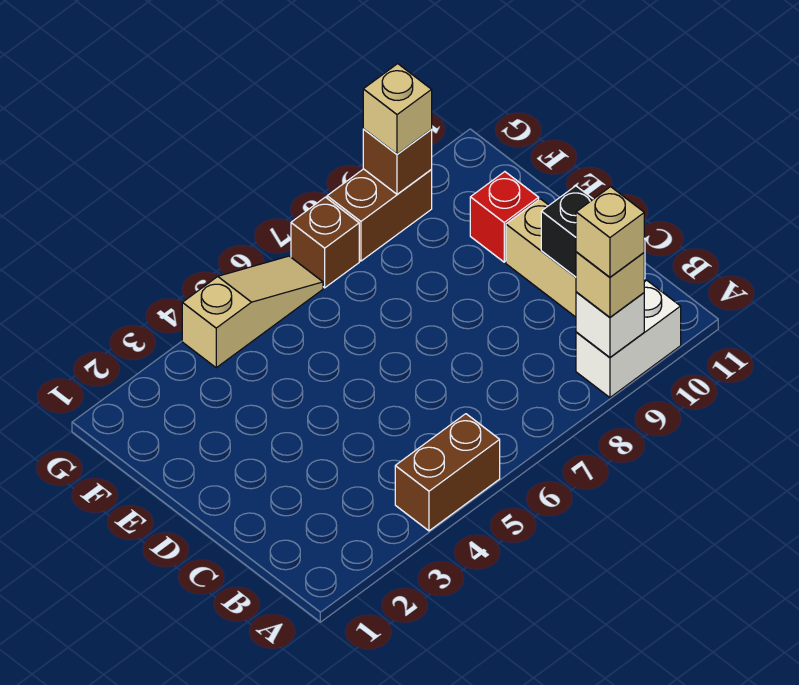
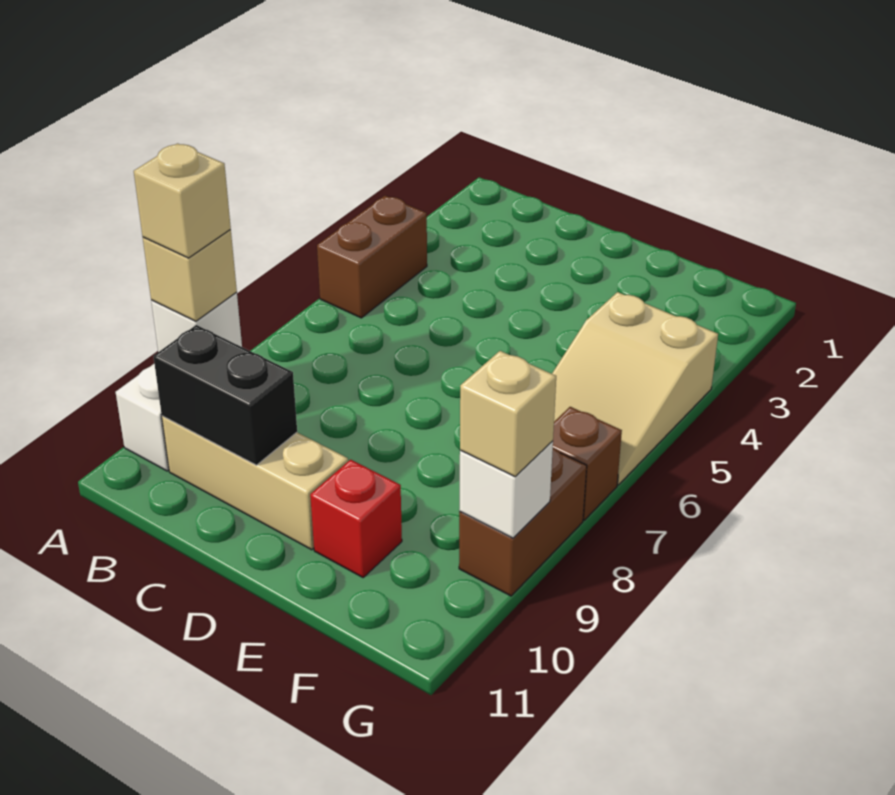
tan 1x3 slope [182,256,323,368] -> tan 2x3 slope [552,292,718,485]
brown 1x1 brick [363,129,432,194] -> white 1x1 brick [459,441,553,538]

